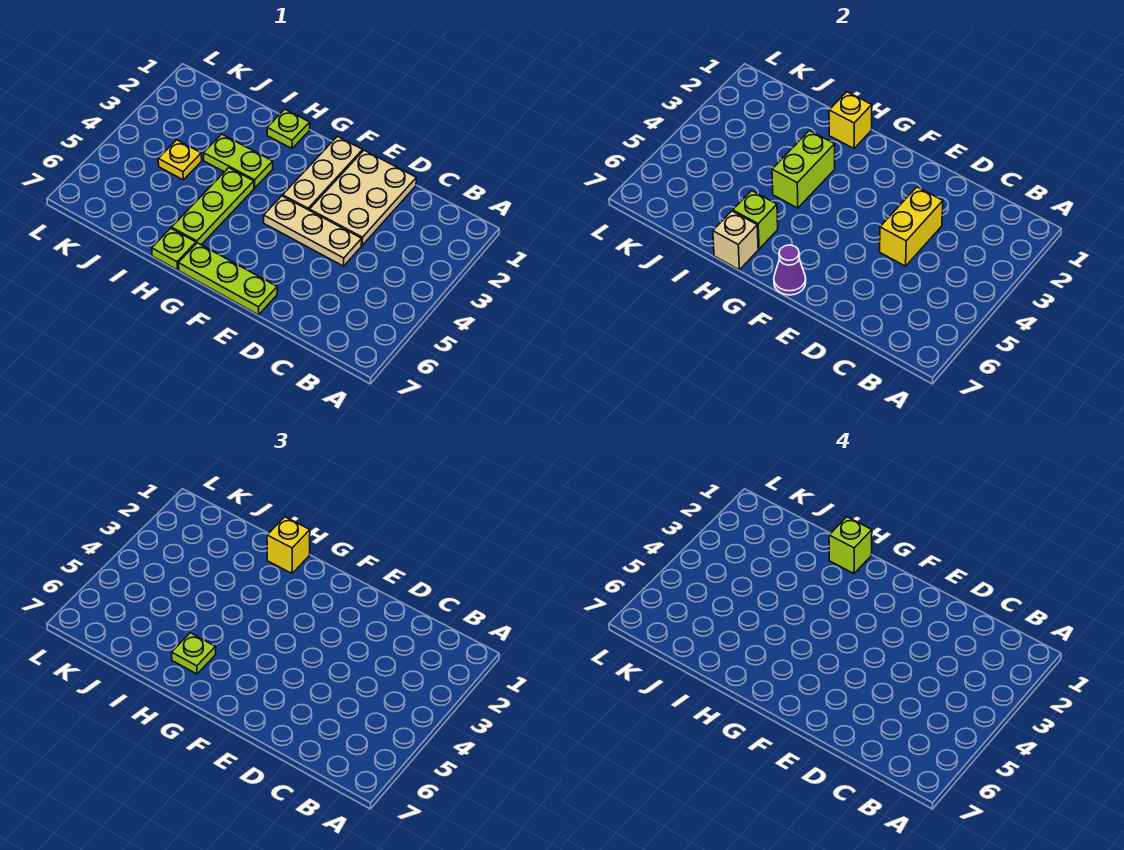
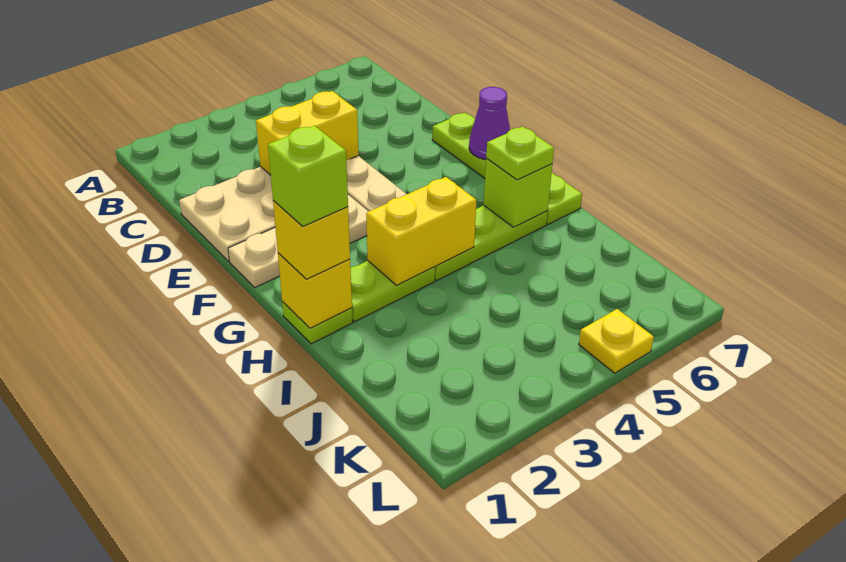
lime 1x2 plate [204,134,273,188] -> lime 1x2 plate turned to [351,261,435,322]
lime 1x2 brick [772,131,835,208] -> yellow 1x2 brick [366,177,477,285]
tan 1x1 brick [713,211,758,270] -> none
yellow 1x1 plate [158,140,202,180] -> yellow 1x1 plate moved to [579,309,654,373]

